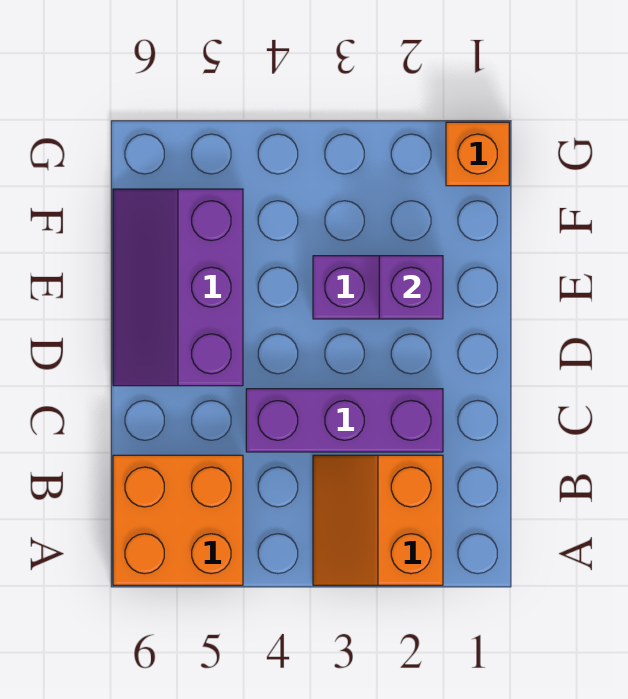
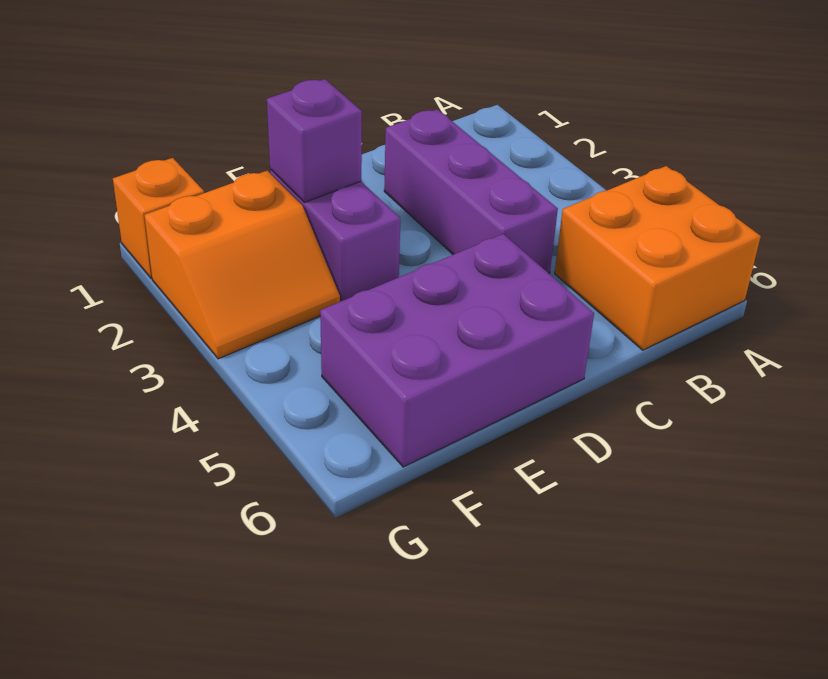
orange 2x2 slope [313,455,443,585] -> orange 2x2 slope moved to [144,171,340,359]
purple 2x3 slope [113,189,243,386] -> purple 2x3 brick [320,234,594,467]

